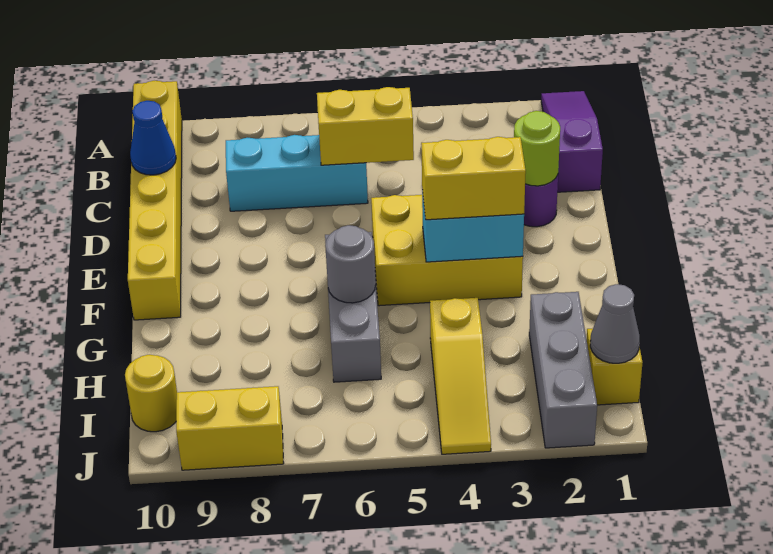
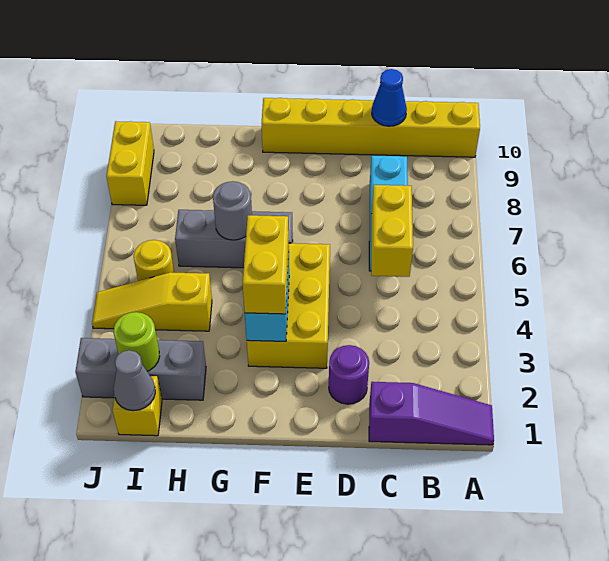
lime 1x1 round brick [514,111,560,186] -> lime 1x1 round brick moved to [114,312,160,371]
yellow 1x1 round brick [125,355,177,432] -> yellow 1x1 round brick moved to [134,240,174,281]

